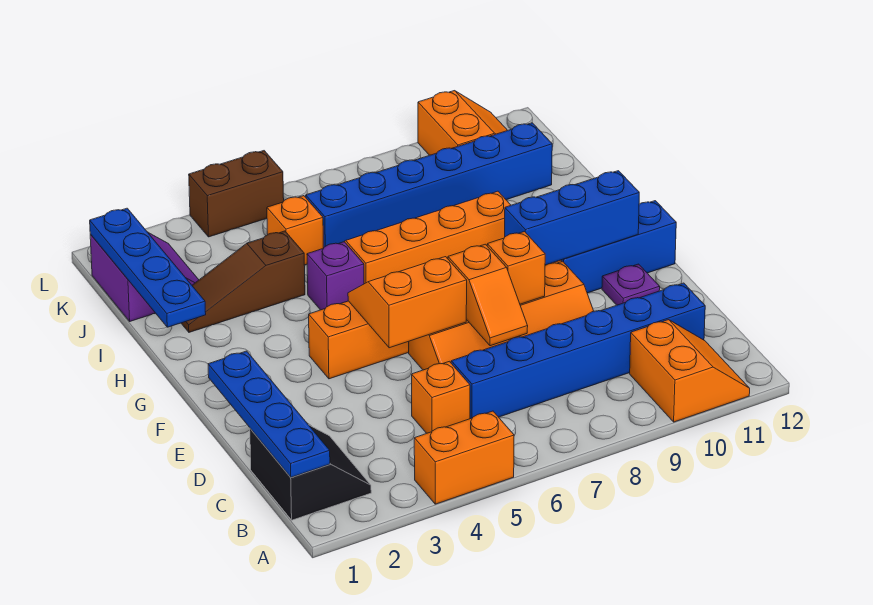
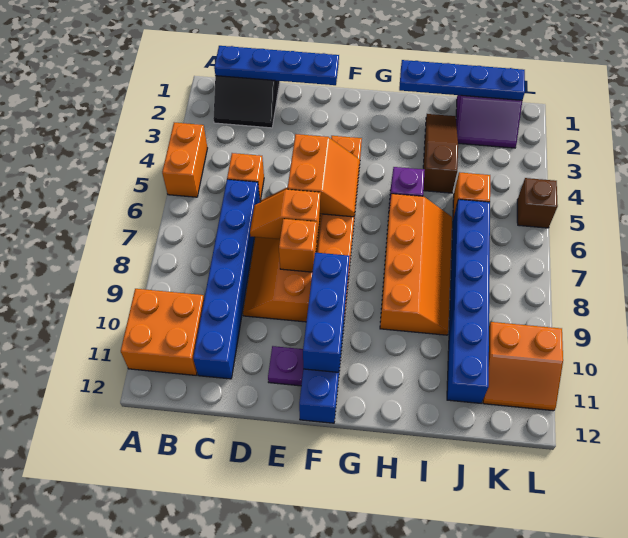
orange 2x2 slope [630,320,750,422] -> orange 2x2 brick [121,289,204,375]
brown 1x2 brick [189,151,284,237] -> brown 1x1 brick [517,178,558,228]

